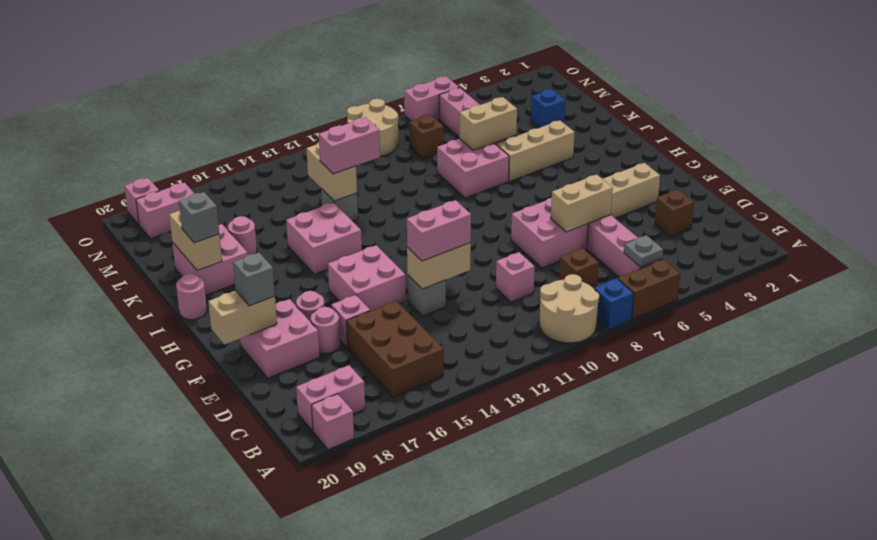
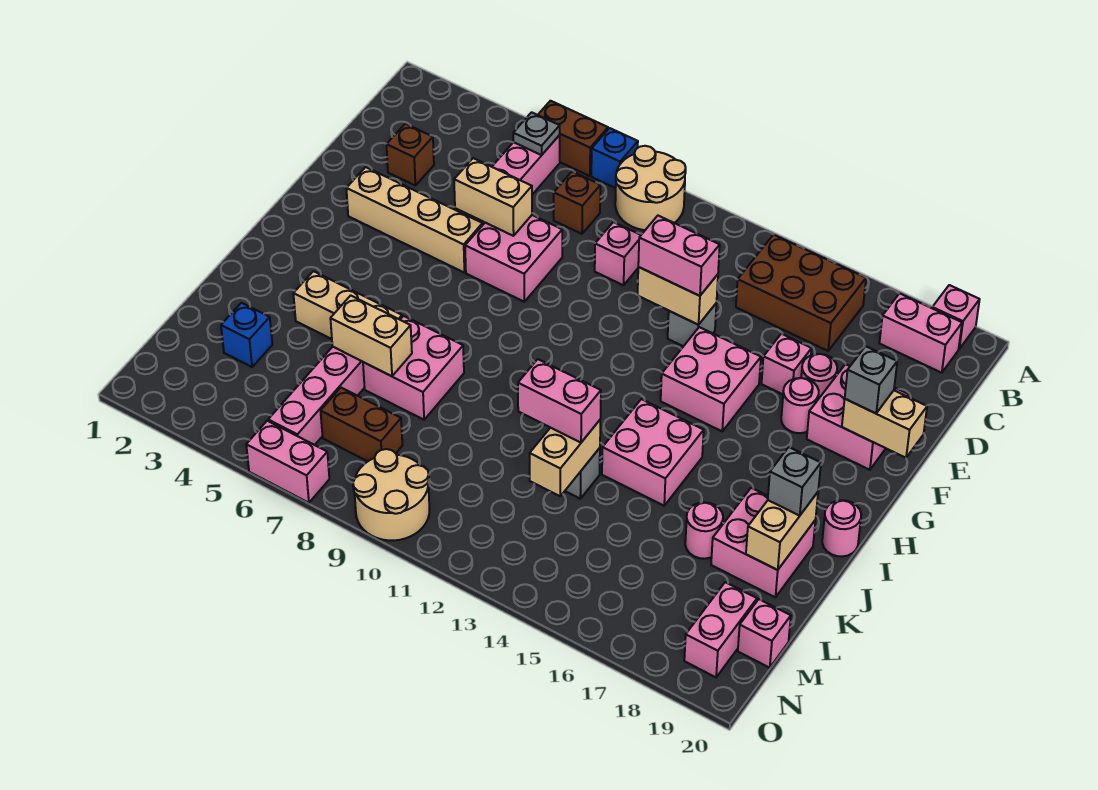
brown 2x3 brick [346,301,444,397] -> brown 2x3 brick turned to [736,235,866,351]
brown 1x1 brick [409,115,444,159] -> brown 1x2 brick [321,388,402,462]
pink 1x2 brick [136,183,194,239] -> pink 1x2 brick turned to [684,582,757,677]
pink 1x1 brick [124,178,159,224] -> pink 1x1 brick moved to [738,599,791,668]

